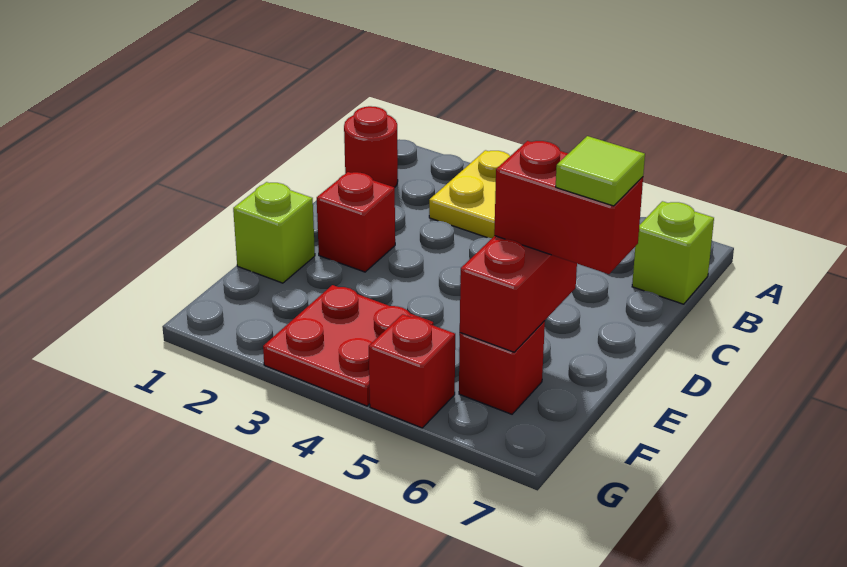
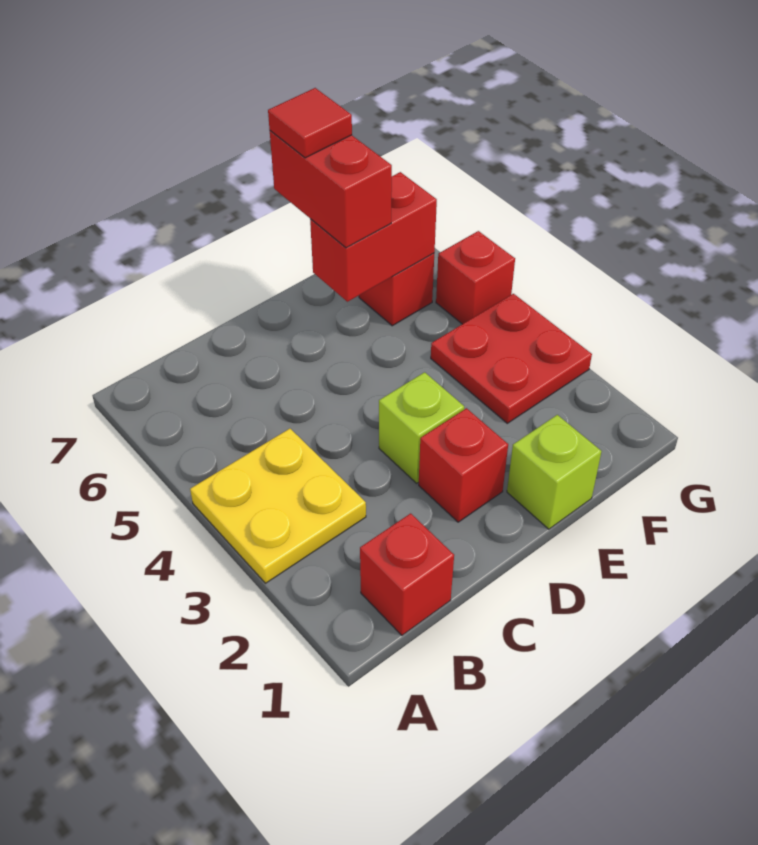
red 1x1 round brick [344,106,398,188] -> red 1x1 brick [360,513,454,635]
lime 1x1 brick [632,201,714,304] -> lime 1x1 brick moved to [379,372,464,483]
lime 1x1 tile [556,136,645,206] -> red 1x1 tile [268,88,352,158]

